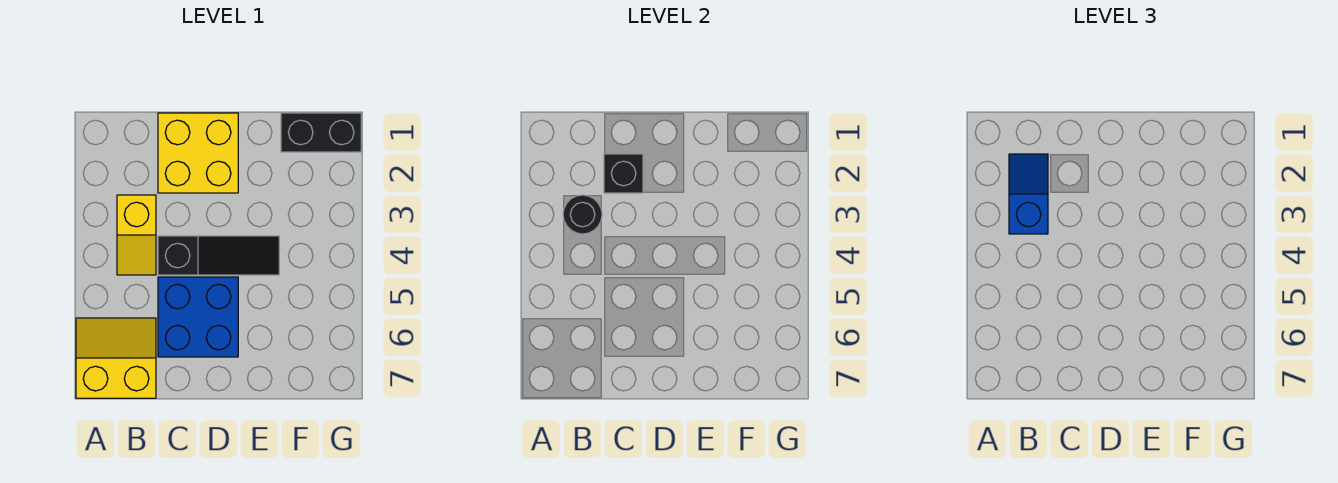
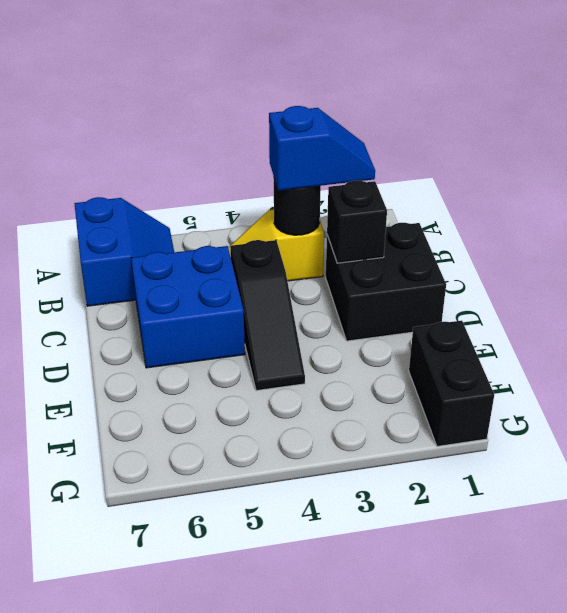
yellow 2x2 slope [76,318,156,398] -> blue 2x2 slope [74,197,174,306]
yellow 2x2 brick [158,113,238,193] -> black 2x2 brick [326,223,446,341]

